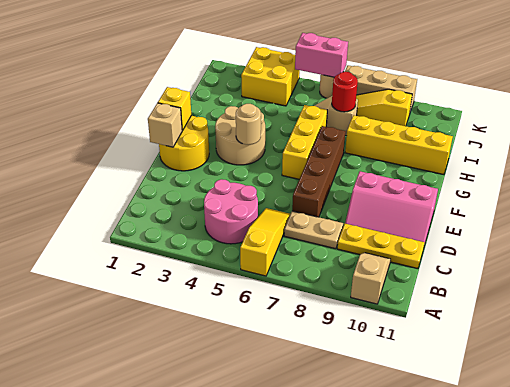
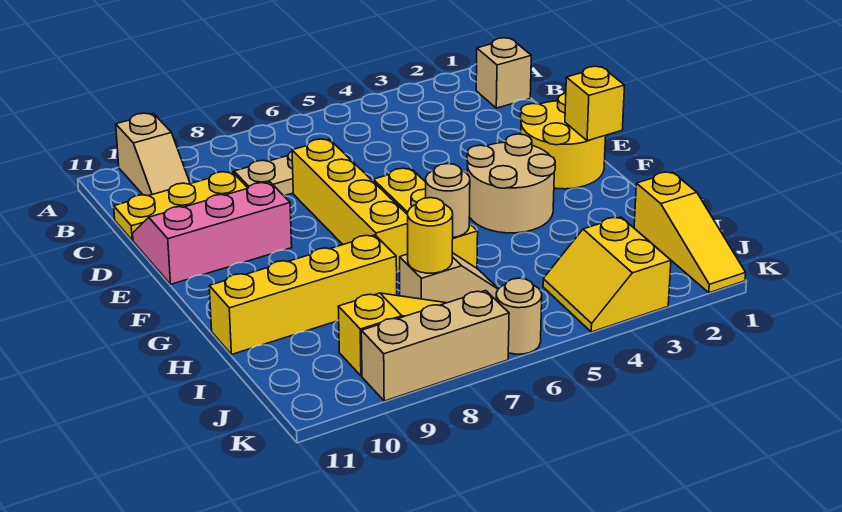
yellow 1x3 slope [240,208,290,276] -> yellow 1x3 slope moved to [634,172,746,293]
pink 2x2 round brick [204,179,258,244] -> none
brown 1x4 brick [292,126,346,217] -> yellow 1x4 brick [292,139,408,272]
tan 1x1 brick [148,103,182,147] -> tan 1x1 brick moved to [476,38,531,108]
tan 1x1 round brick [236,104,261,145] -> tan 1x1 round brick moved to [426,164,470,237]
red 1x1 round brick [332,72,358,112] -> yellow 1x1 round brick [408,198,453,273]
yellow 2x2 brick [241,47,300,106] -> yellow 2x2 slope [543,217,671,332]
pink 1x2 brick [295,33,348,77] -> none

